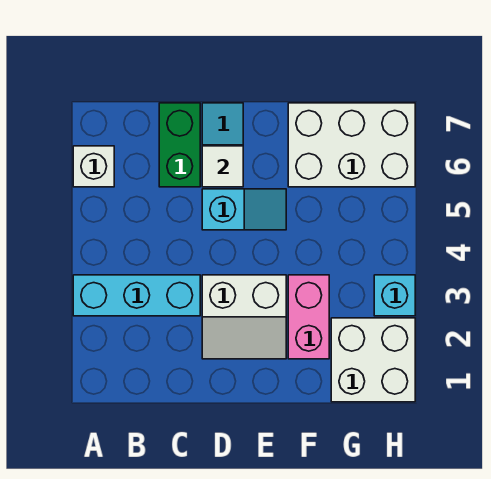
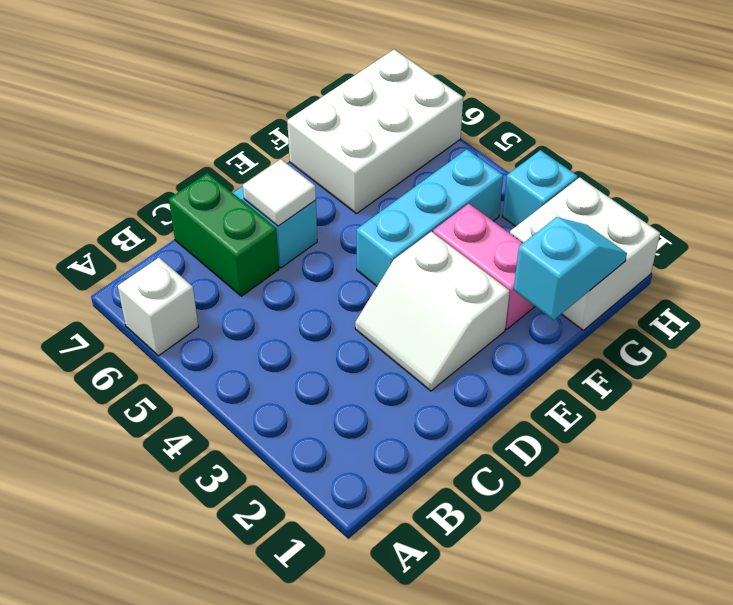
cyan 1x3 brick [73,275,200,316] -> cyan 1x3 brick moved to [356,149,503,286]
white 2x2 slope [202,275,286,359] -> white 2x2 slope turned to [355,232,510,391]
cyan 1x2 slope [202,189,286,230] -> cyan 1x2 slope moved to [514,217,627,320]

